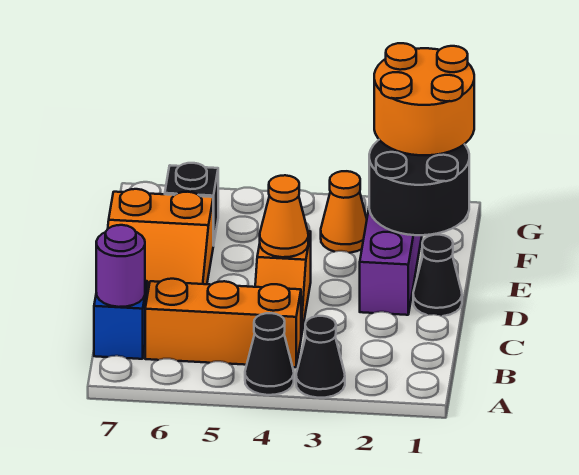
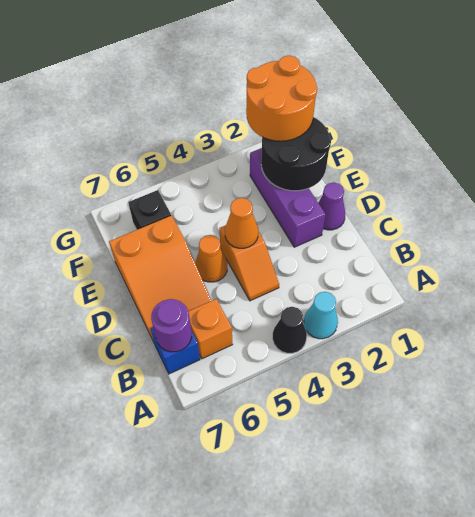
black 1x1 cone [296,316,345,398] -> cyan 1x1 cone [304,292,338,339]
orange 1x3 brick [145,279,301,367] -> orange 1x1 brick [188,299,232,359]
black 1x1 cone [413,235,462,316] -> purple 1x1 cone [318,183,345,230]
orange 1x1 cone [321,171,367,253] -> orange 1x1 cone moved to [195,235,227,282]

